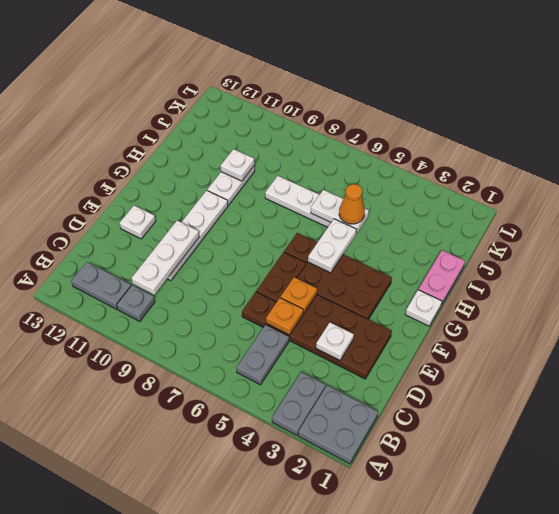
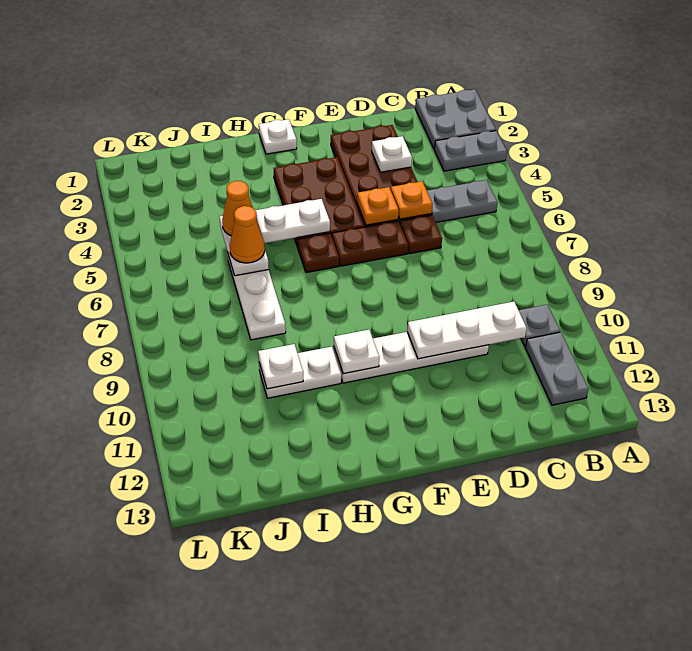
white 1x1 plate [120,206,156,239] -> white 1x1 plate moved to [334,330,380,374]
pink 1x2 plate [419,250,465,305] -> none
none -> orange 1x1 cone [230,206,265,263]

